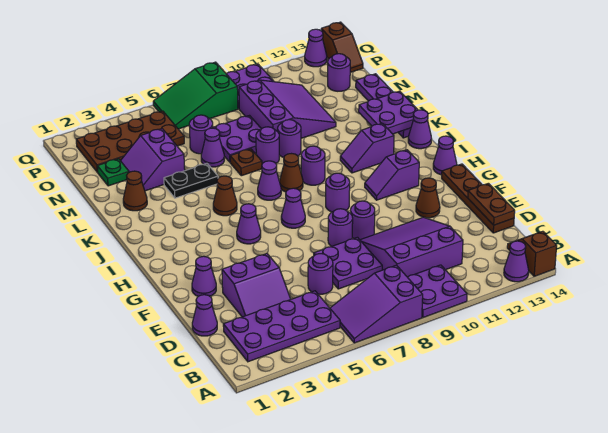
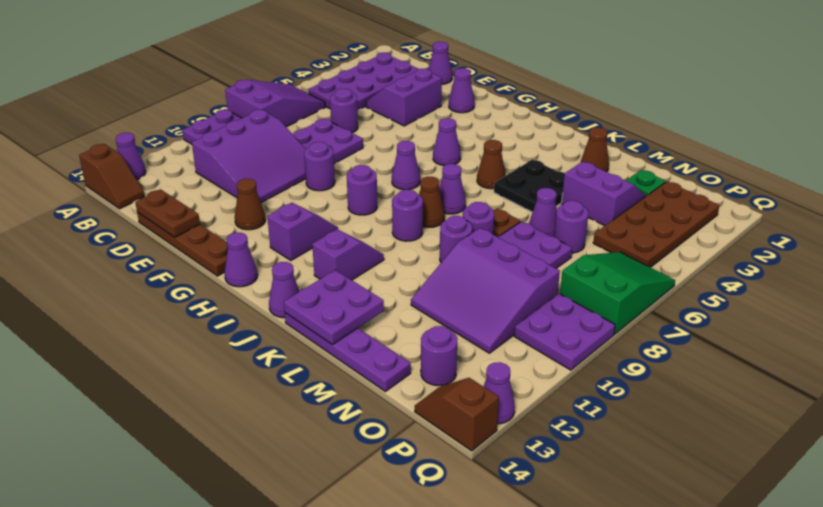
purple 1x1 round brick [328,209,353,247] -> none
black 1x2 plate [164,163,218,198] -> black 2x2 plate [494,159,564,212]

